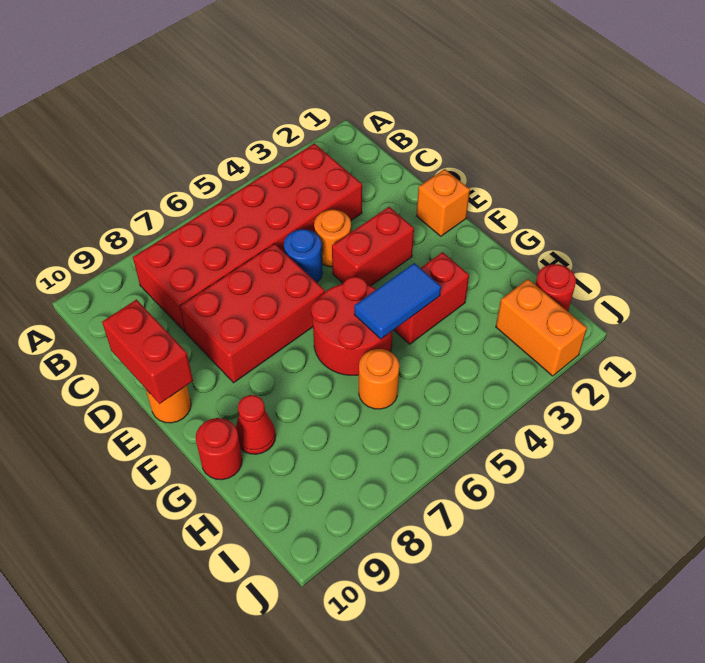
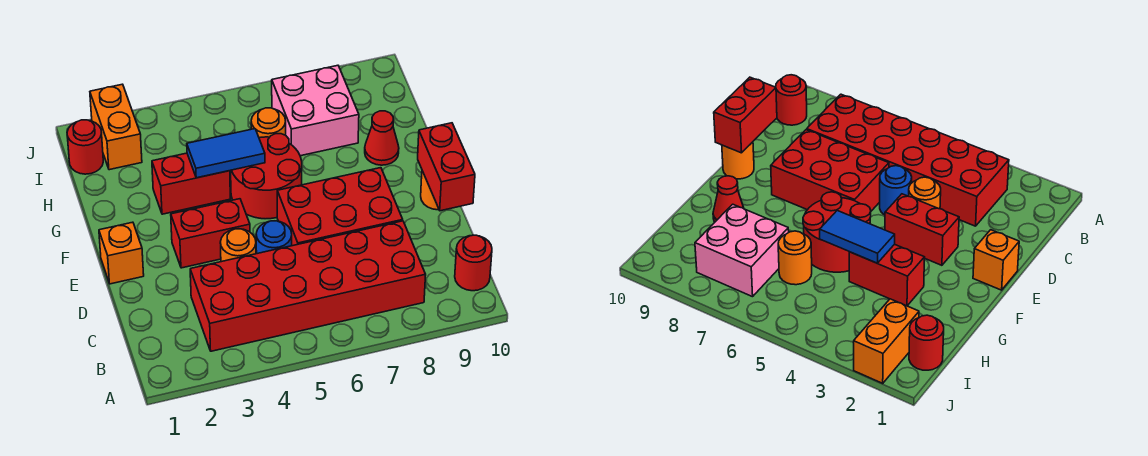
red 1x1 round brick [196,418,242,480] -> red 1x1 round brick moved to [455,235,492,291]
none -> pink 2x2 brick [272,65,359,156]

